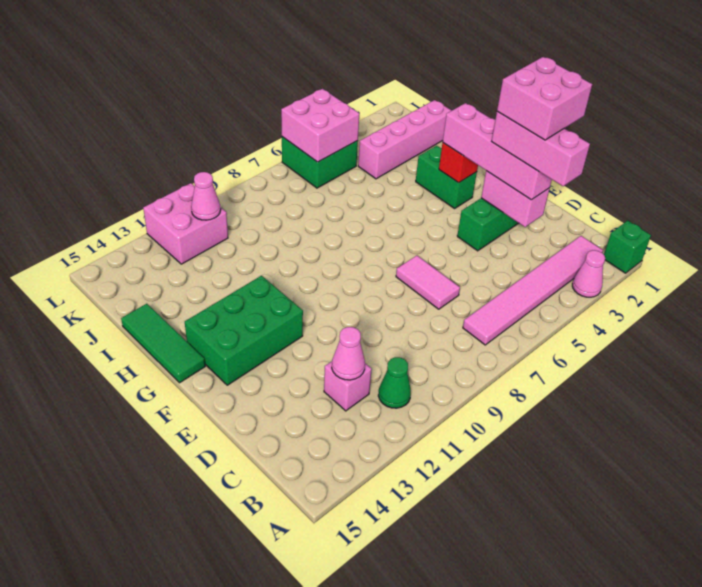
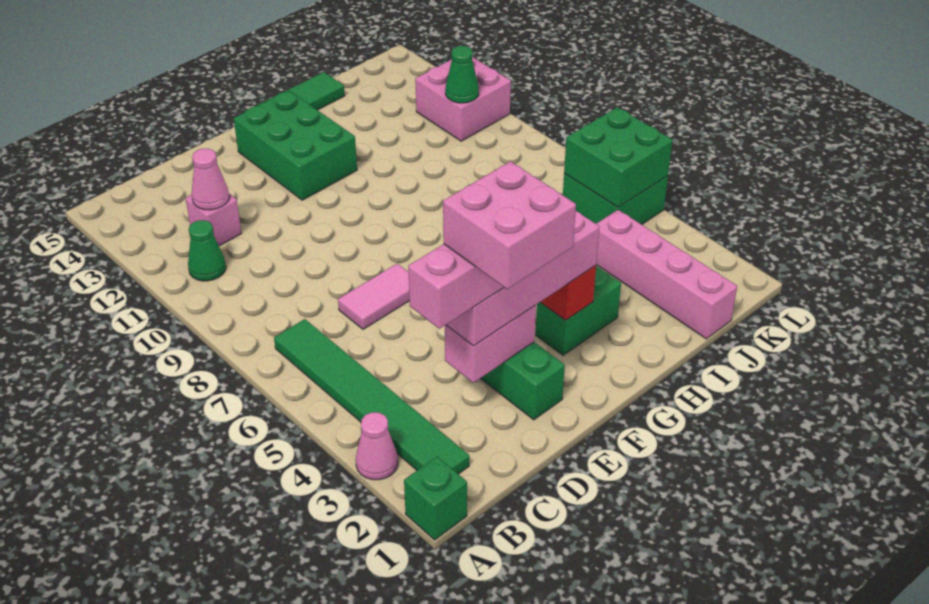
pink 1x6 tile [463,236,603,345] -> green 1x6 tile [274,319,469,474]
pink 2x2 brick [281,89,359,162] -> green 2x2 brick [564,107,672,207]
pink 1x1 cone [191,172,221,220] -> green 1x1 cone [445,46,479,103]

